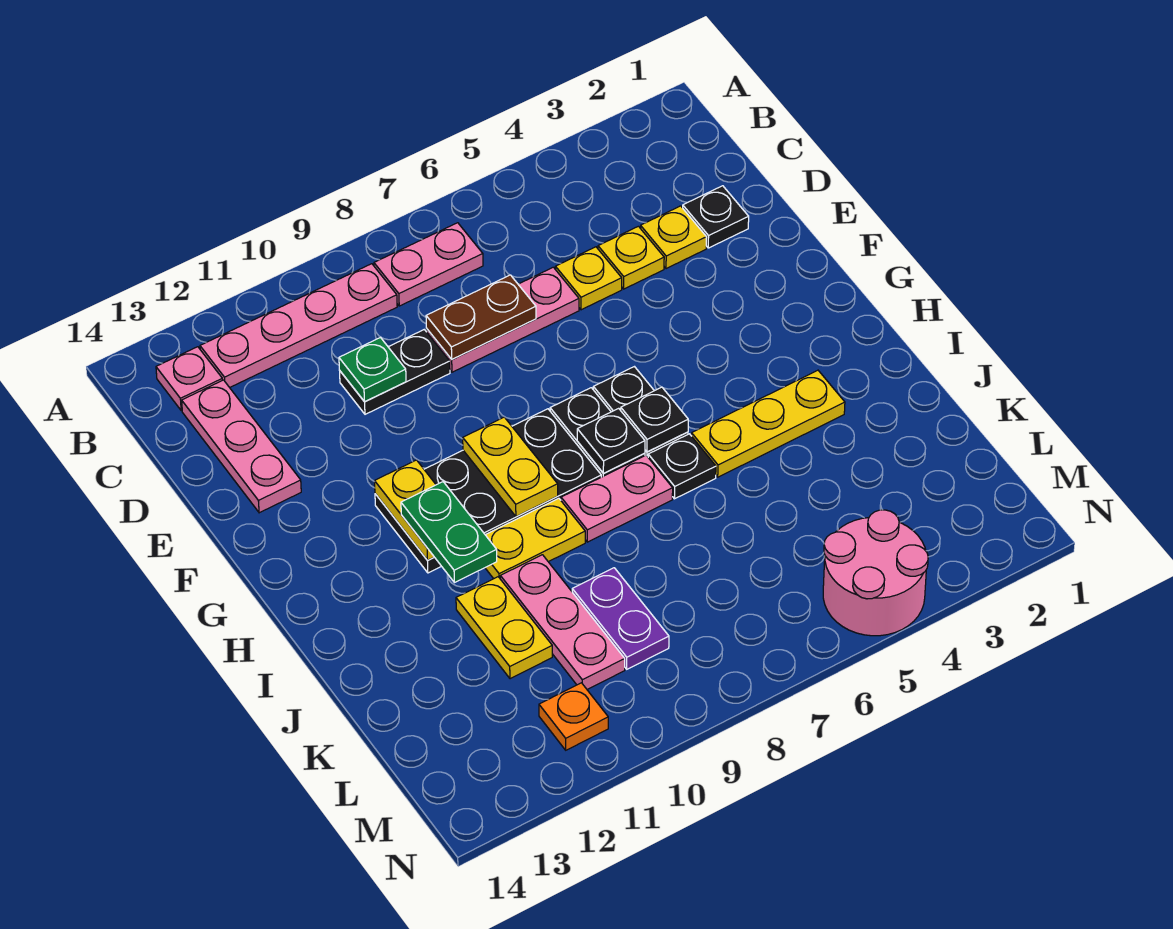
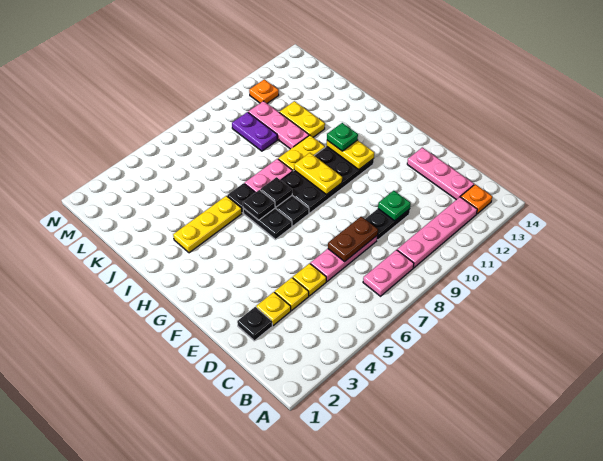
pink 1x1 plate [156,347,222,411] -> orange 1x1 plate [461,184,492,214]
green 1x2 plate [401,482,497,583] -> green 1x1 plate [327,123,358,151]
pink 2x2 round brick [823,510,928,636] -> none

